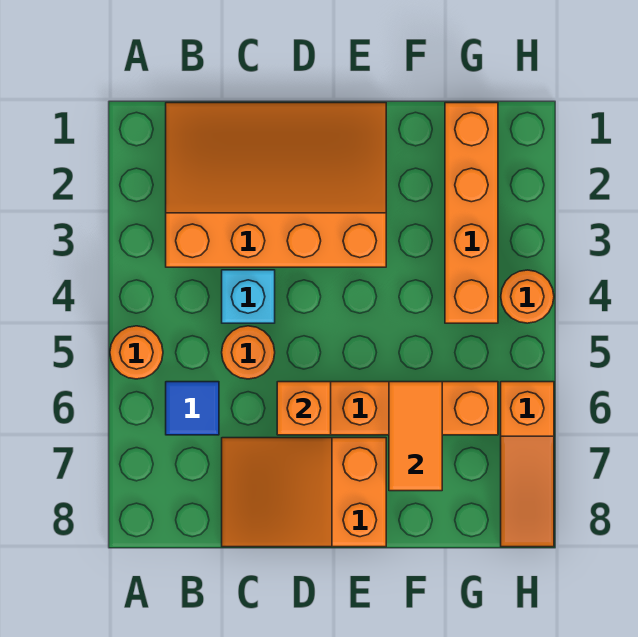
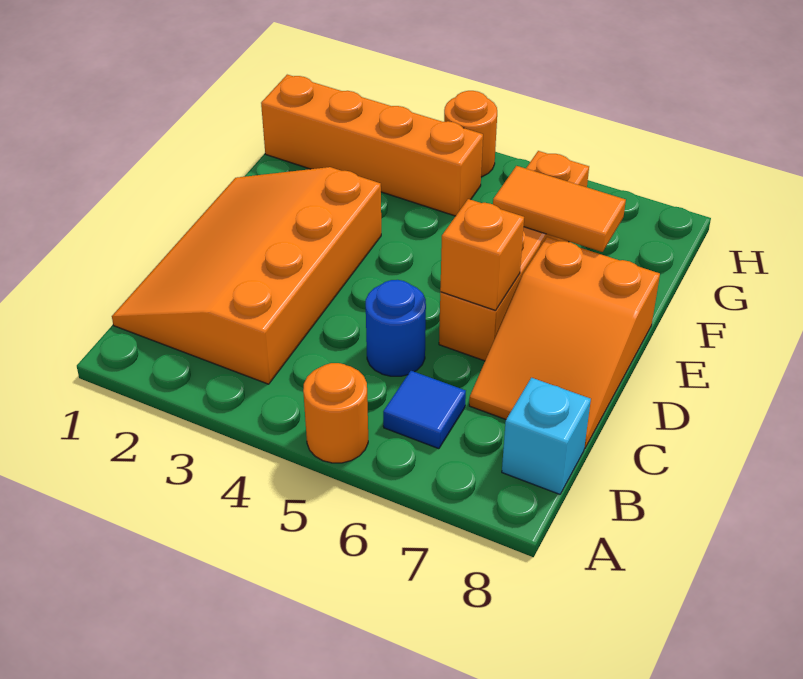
cyan 1x1 brick [222,270,275,323] -> cyan 1x1 brick moved to [502,378,591,494]
orange 1x1 round brick [222,326,275,379] -> blue 1x1 round brick [366,280,426,376]
orange 1x3 slope [501,382,554,547] -> none

